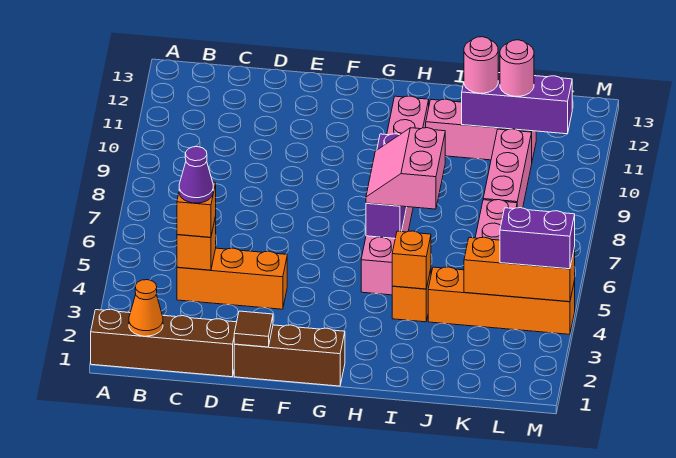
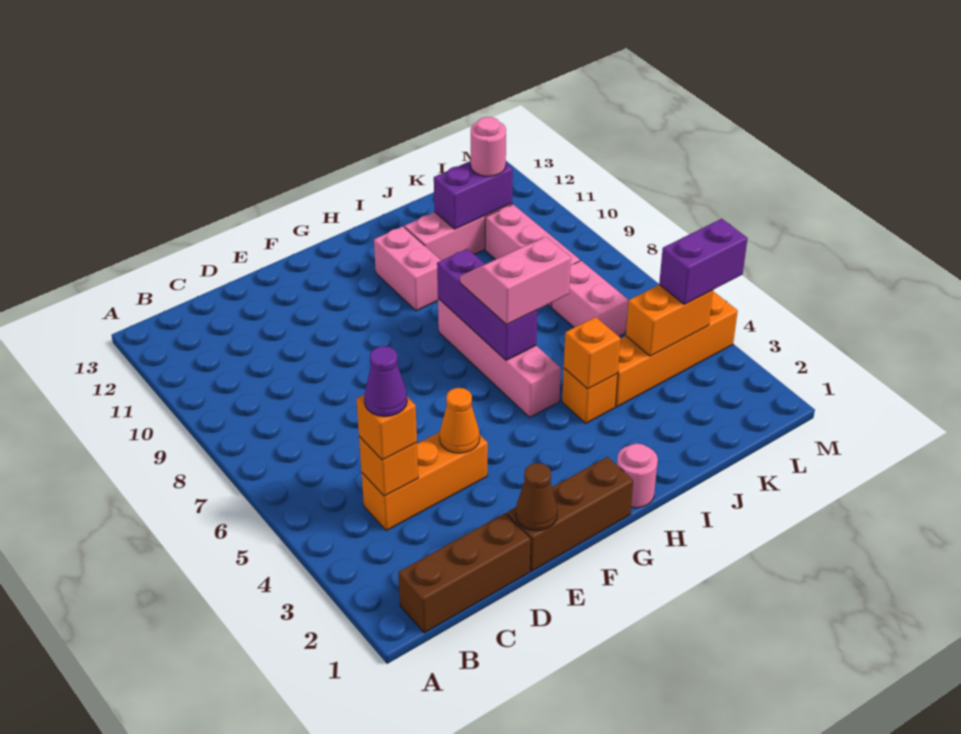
brown 1x4 brick [91,309,237,377] -> brown 1x3 brick [398,513,531,633]
orange 1x1 cone [129,280,163,336] -> orange 1x1 cone moved to [439,388,480,453]
brown 1x1 tile [234,311,273,347] -> brown 1x1 cone [516,463,558,531]
pink 2x2 slope [366,128,445,209] -> pink 2x2 slope turned to [460,237,571,325]
purple 1x3 brick [462,73,572,134] -> purple 1x2 brick [434,161,513,229]
pink 1x1 round brick [464,37,498,93] -> pink 1x1 round brick moved to [617,444,658,508]
orange 1x3 brick [464,237,575,302] -> orange 1x2 brick [626,285,713,356]

